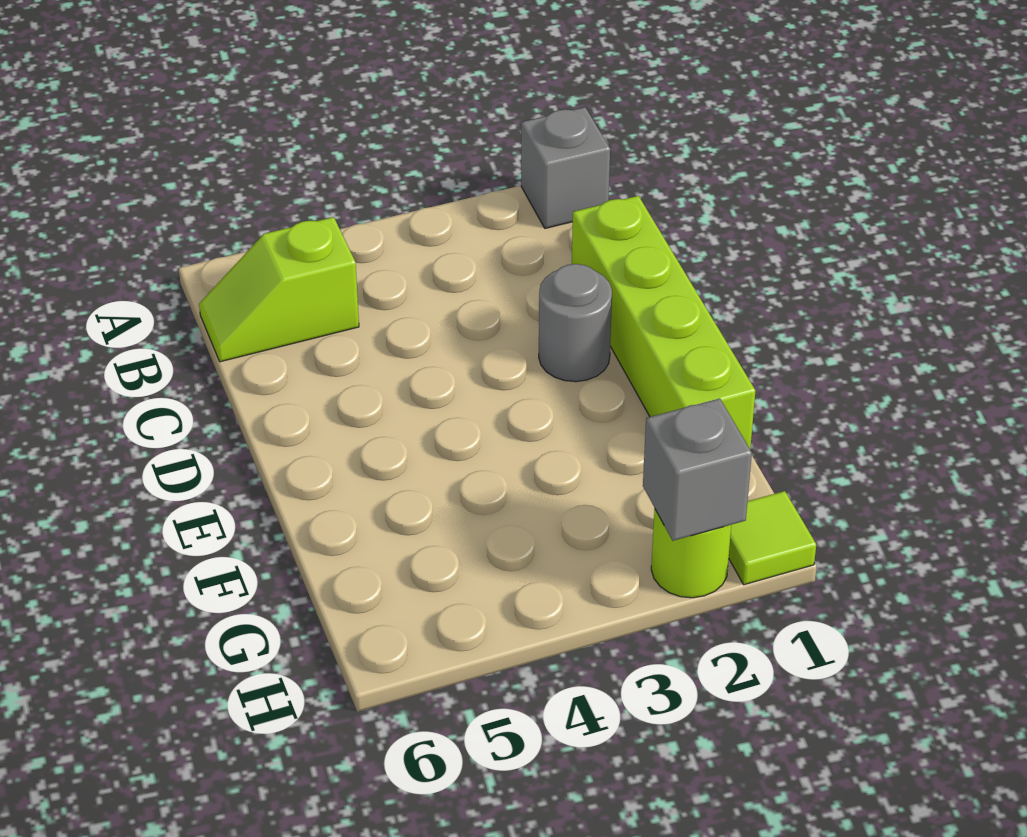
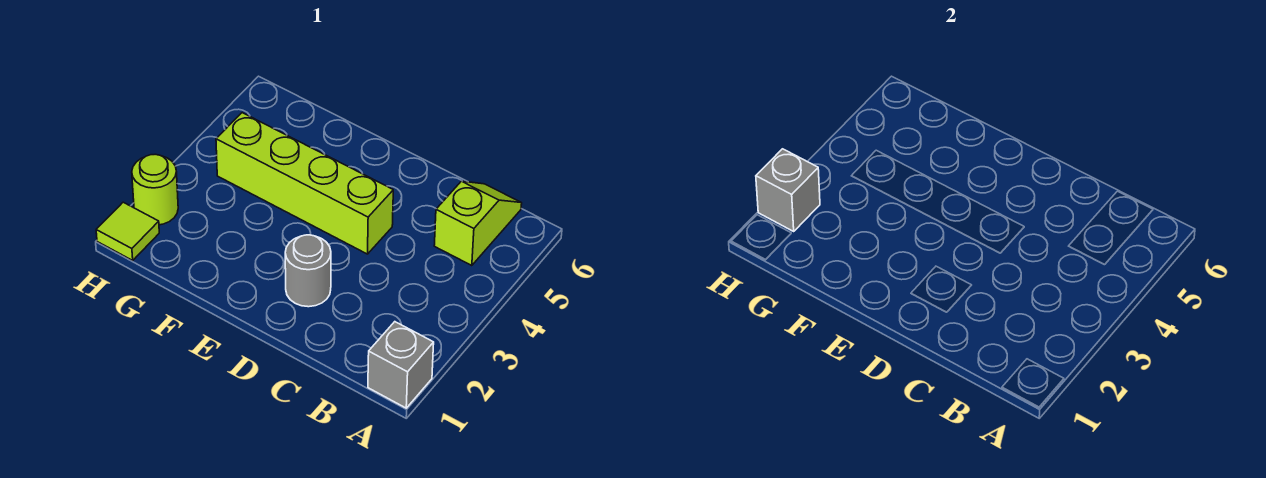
lime 1x4 brick [572,196,756,449] -> lime 1x4 brick moved to [216,113,393,254]

